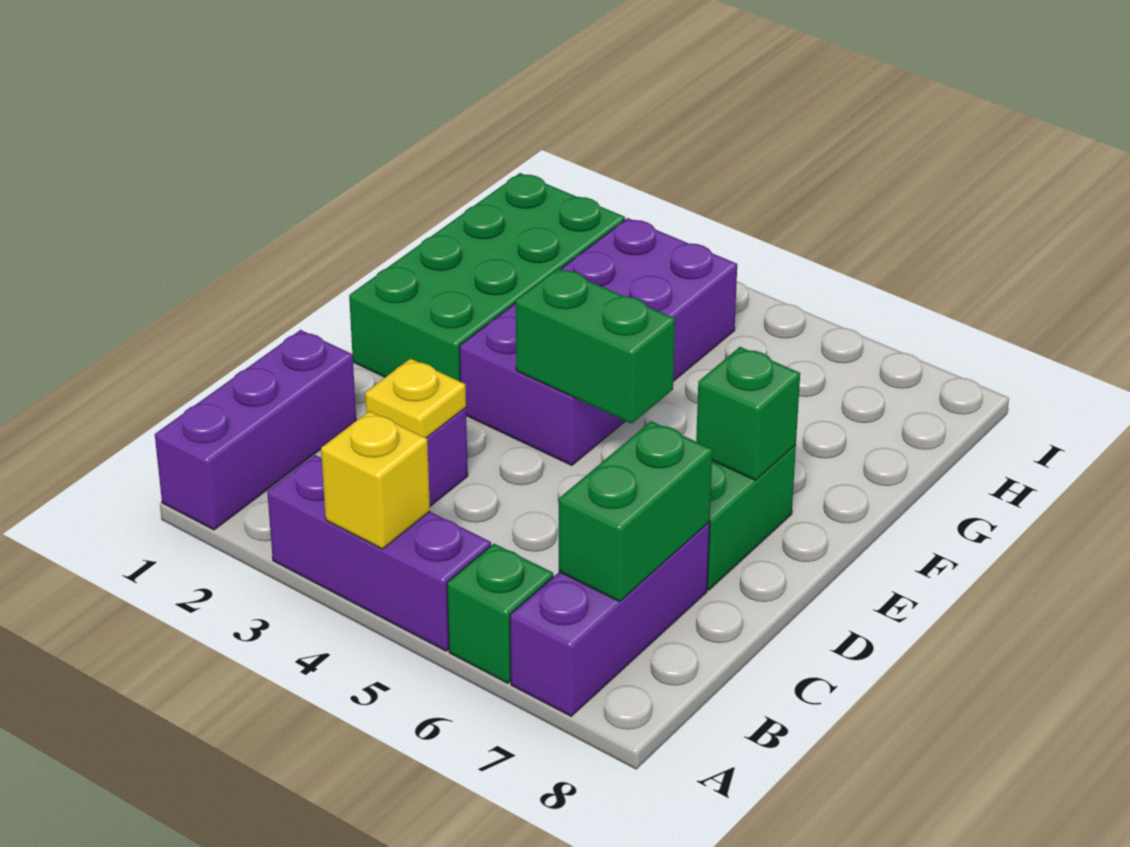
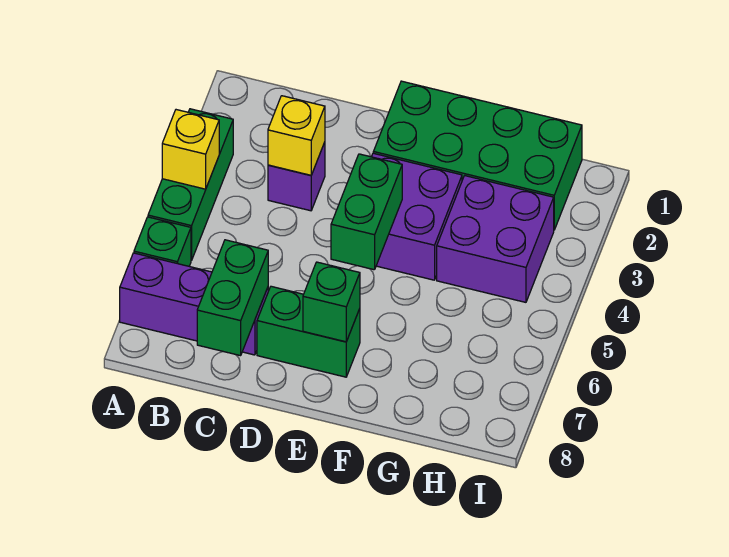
purple 1x3 brick [155,330,356,530] -> none
purple 1x3 brick [267,455,491,651] -> green 1x3 brick [148,109,233,261]
green 1x2 brick [559,421,712,602] -> green 1x2 brick turned to [197,240,268,356]
yellow 1x1 plate [365,359,466,438] -> yellow 1x1 brick [268,96,325,175]

